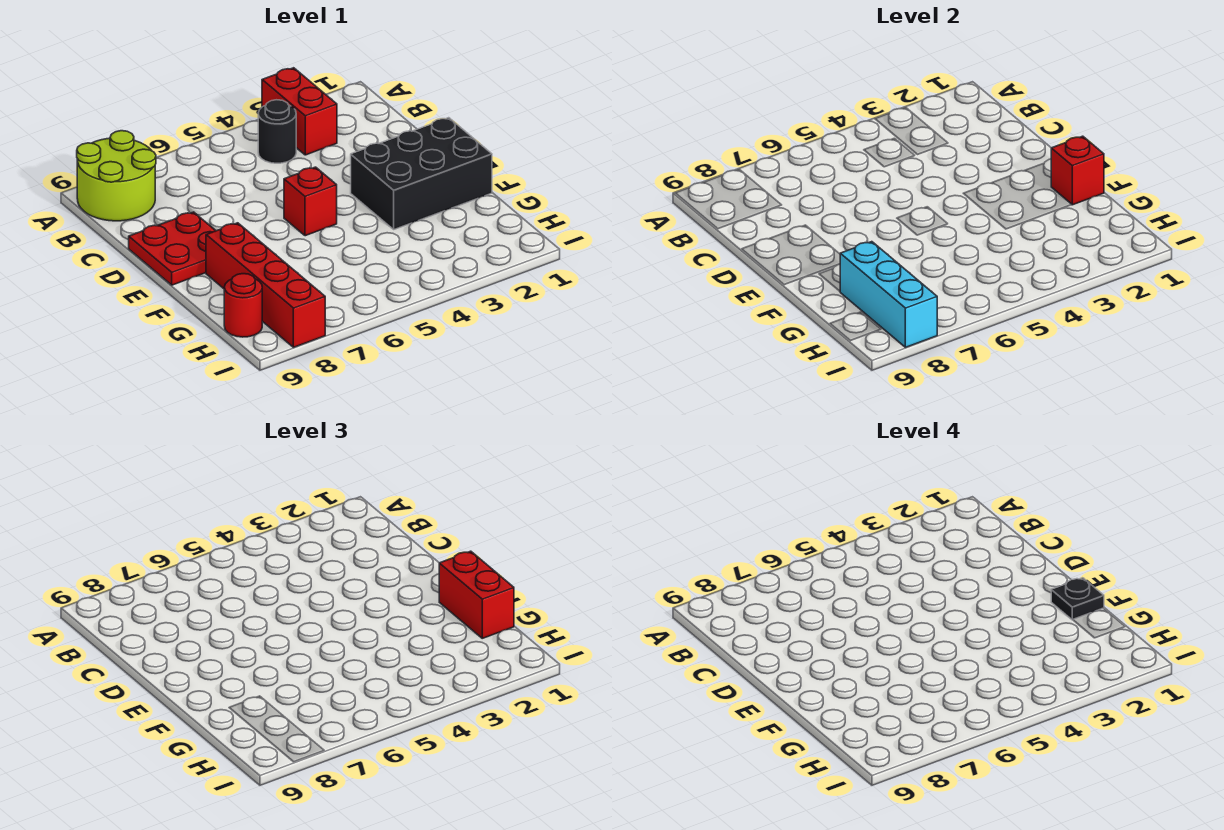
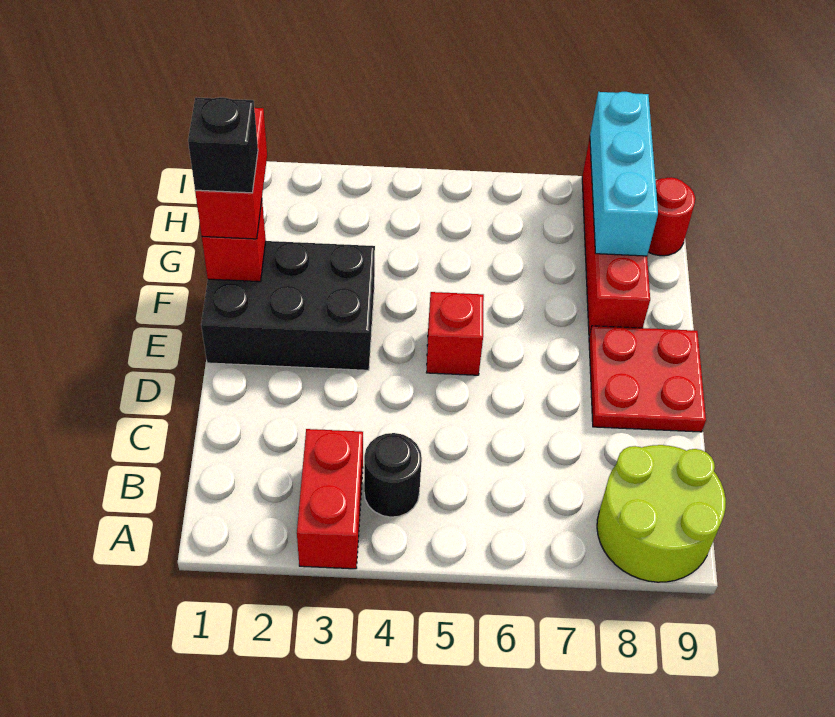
black 1x1 plate [1051,578,1104,620] -> black 1x1 brick [188,97,258,193]

